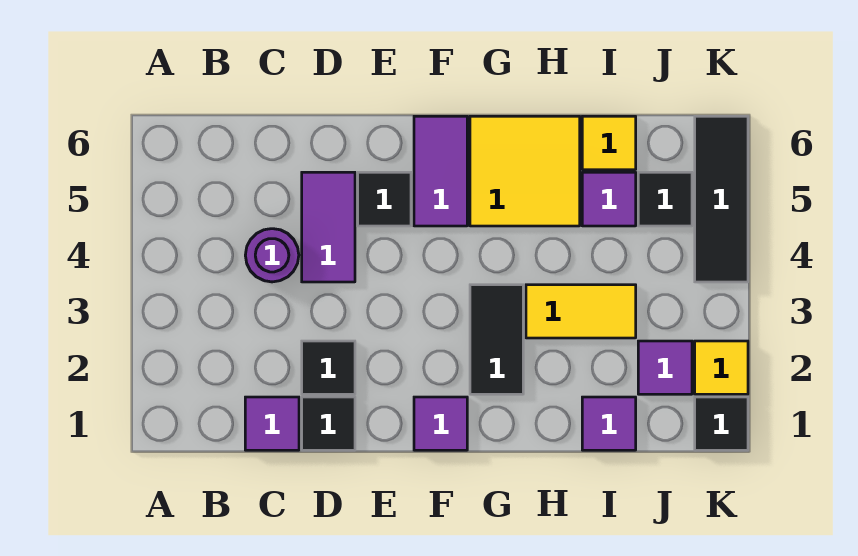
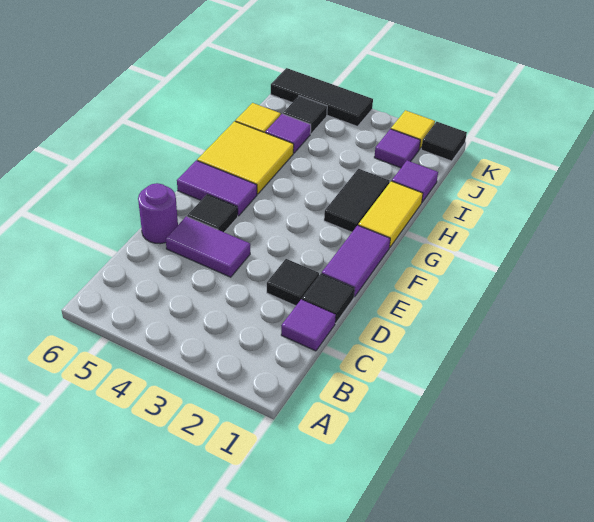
purple 1x1 round brick [245,229,299,282] -> purple 1x1 round brick moved to [138,183,178,244]
purple 1x1 tile [414,397,467,450] -> purple 1x2 tile [322,225,390,297]
black 1x2 tile [470,285,523,394] -> black 1x2 tile turned to [324,169,389,232]
yellow 1x2 tile [526,285,636,338] -> yellow 1x2 tile moved to [358,181,423,248]

